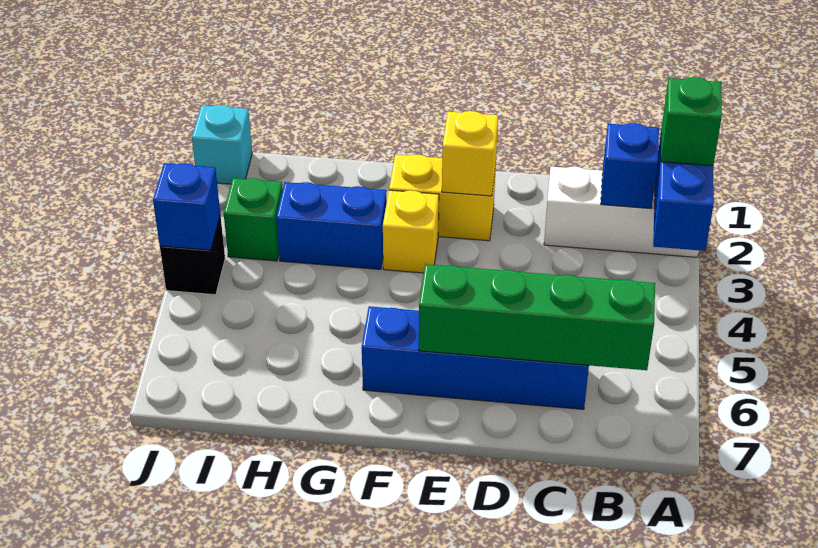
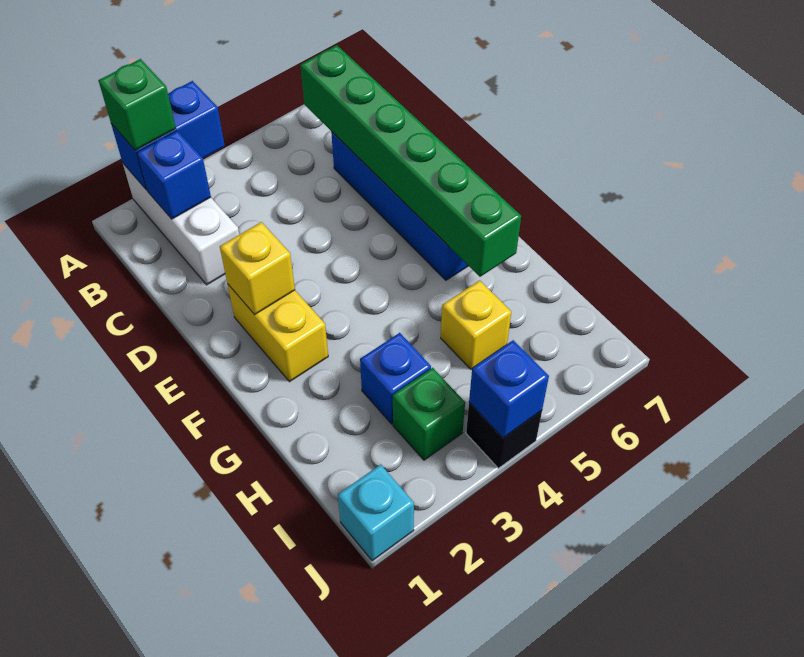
green 1x4 brick [419,264,655,370] -> green 1x6 brick [301,45,521,277]
yellow 1x1 brick [383,190,439,273] -> yellow 1x1 brick moved to [441,280,511,369]
blue 1x2 brick [276,182,387,269] -> blue 1x1 brick [360,333,431,424]

